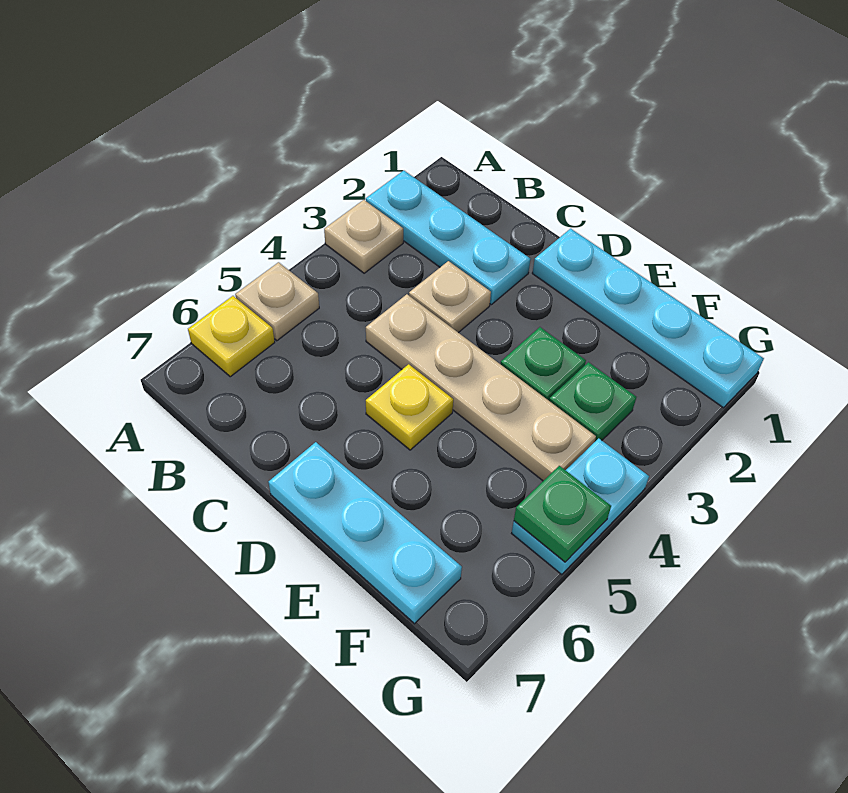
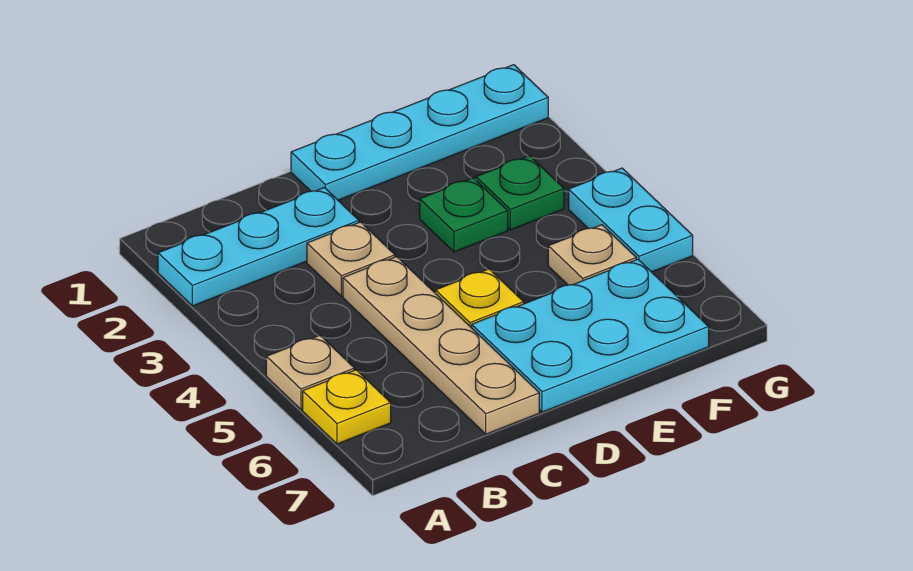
tan 1x1 plate [324,200,403,273] -> tan 1x1 plate moved to [548,225,636,285]
tan 1x4 plate [366,294,596,481] -> tan 1x4 plate turned to [343,257,539,434]
cyan 1x3 plate [268,442,462,624] -> cyan 2x3 plate [472,259,709,412]
green 1x1 plate [514,466,611,562] -> none

